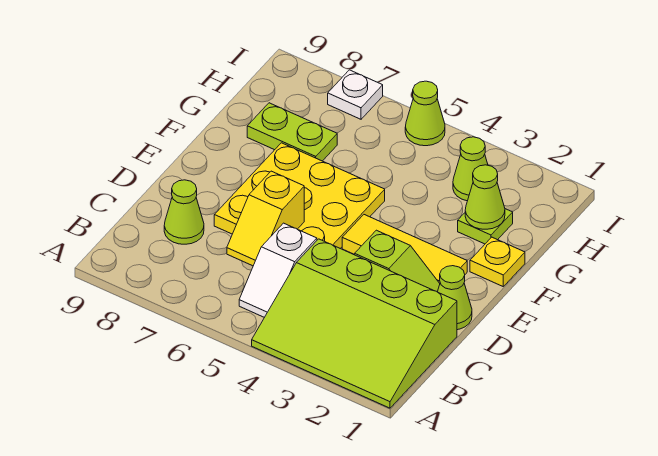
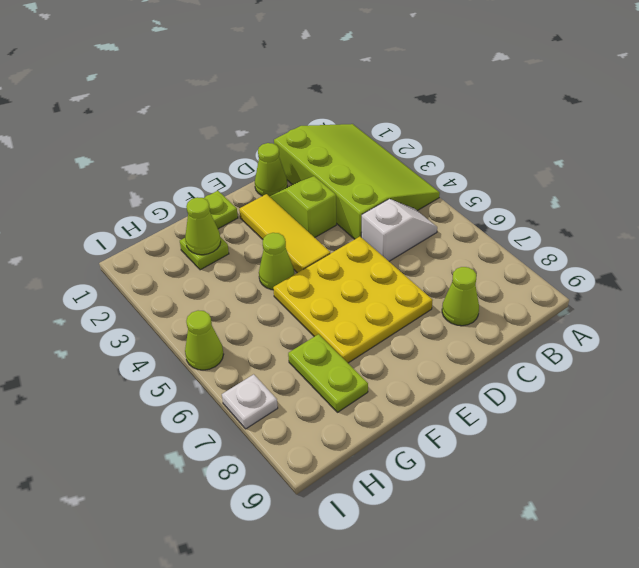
yellow 1x2 slope [227,171,304,266] -> none
yellow 1x1 plate [470,237,525,286] -> lime 1x1 plate [204,191,238,229]
lime 1x1 cone [453,137,488,201] -> lime 1x1 cone moved to [259,233,294,290]

